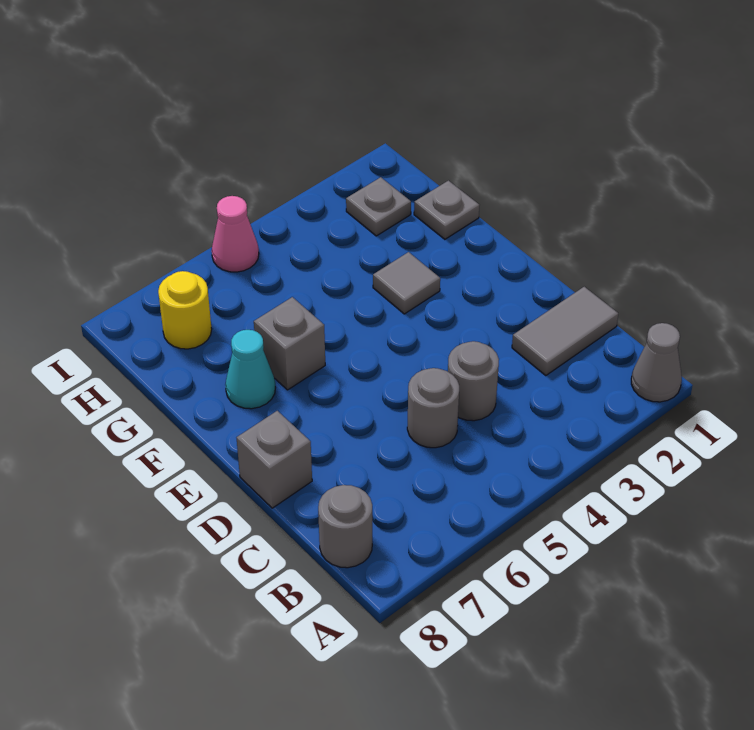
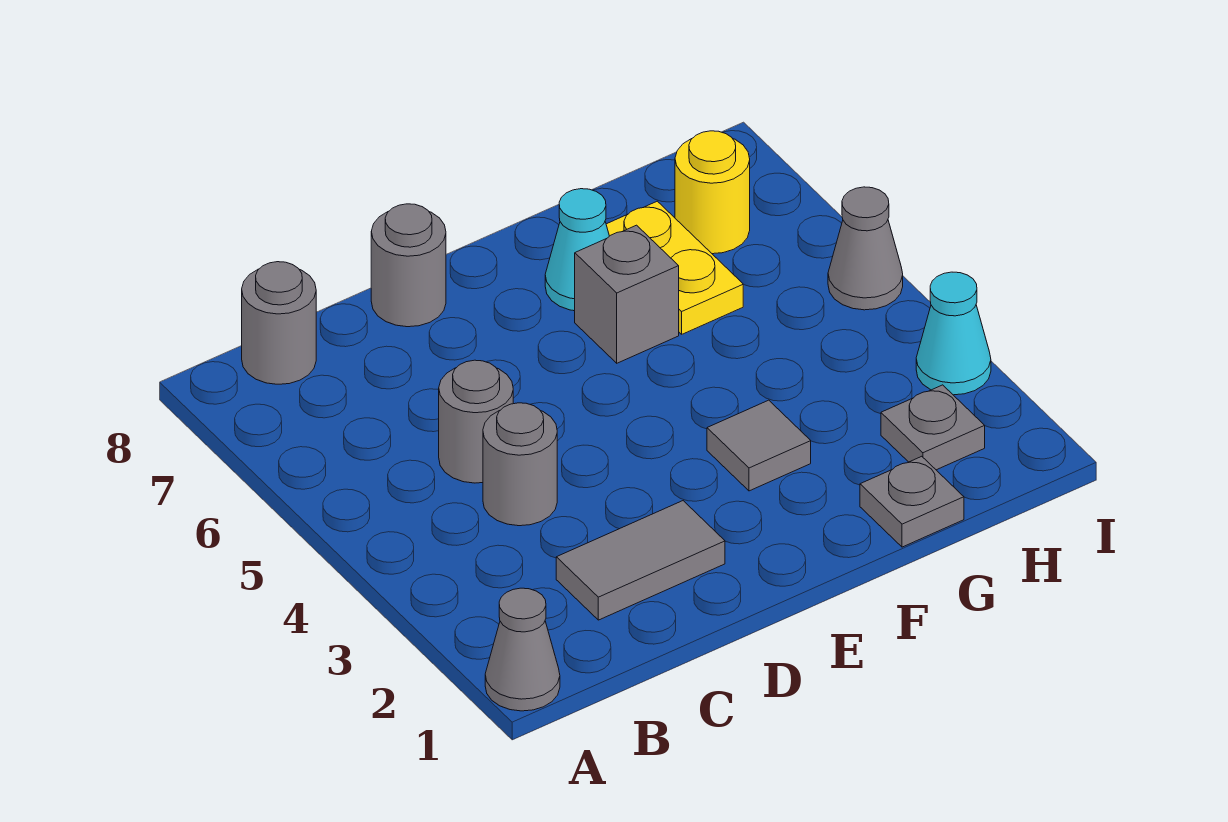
grey 1x2 tile [512,287,618,376] -> grey 1x2 tile turned to [556,501,725,620]
grey 1x1 brick [237,411,312,508] -> grey 1x1 round brick [371,204,446,327]
none -> yellow 1x2 plate [606,201,743,334]
none -> cyan 1x1 cone [916,272,991,395]
pink 1x1 cone [212,196,259,272] -> grey 1x1 cone [828,187,903,310]

